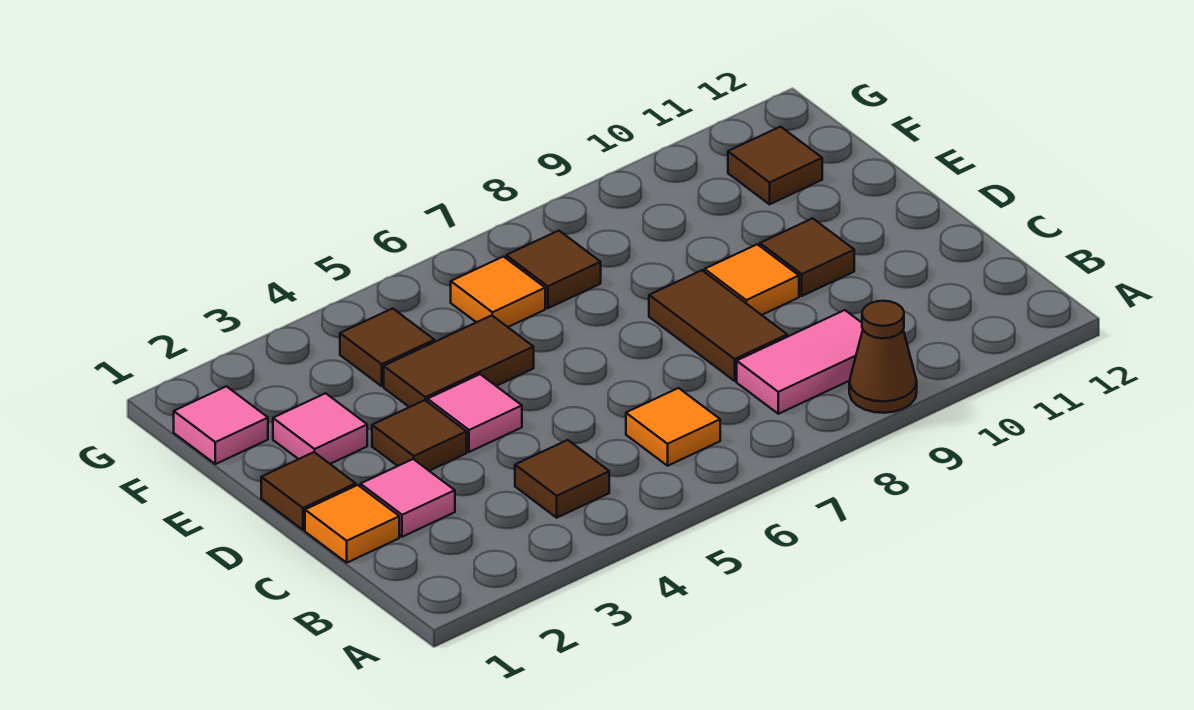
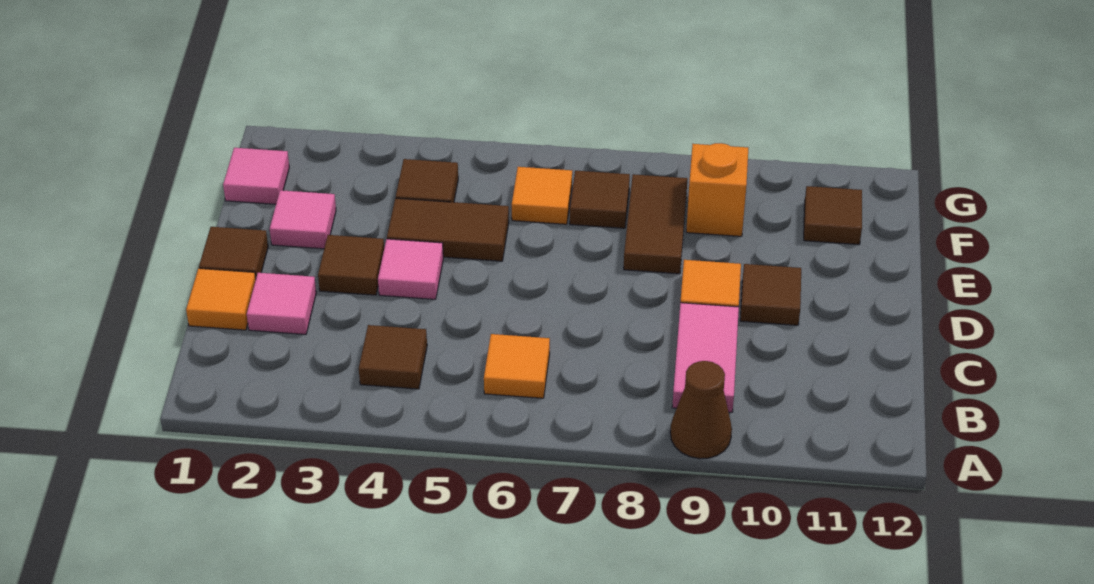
pink 1x2 tile [737,310,863,414] -> pink 1x2 tile turned to [672,303,739,412]
brown 1x2 tile [649,270,787,381] -> brown 1x2 tile moved to [624,174,687,274]
none -> orange 1x1 brick [686,143,748,236]

